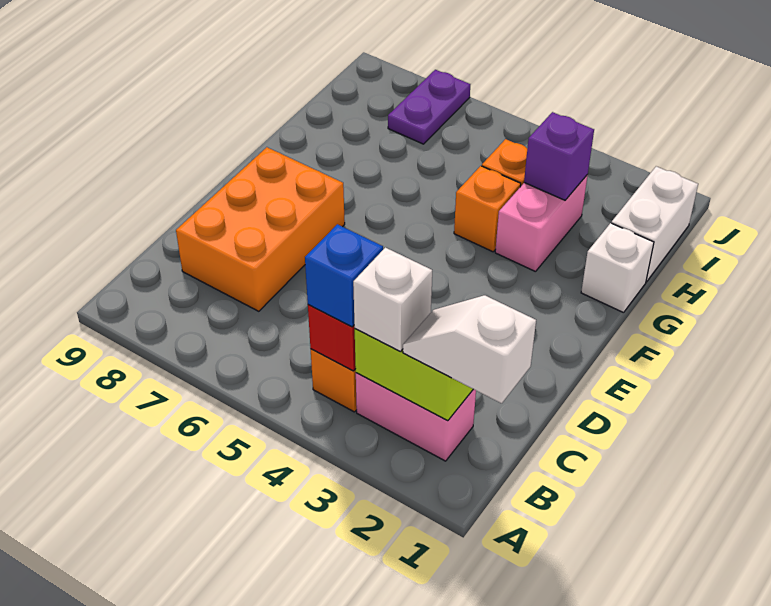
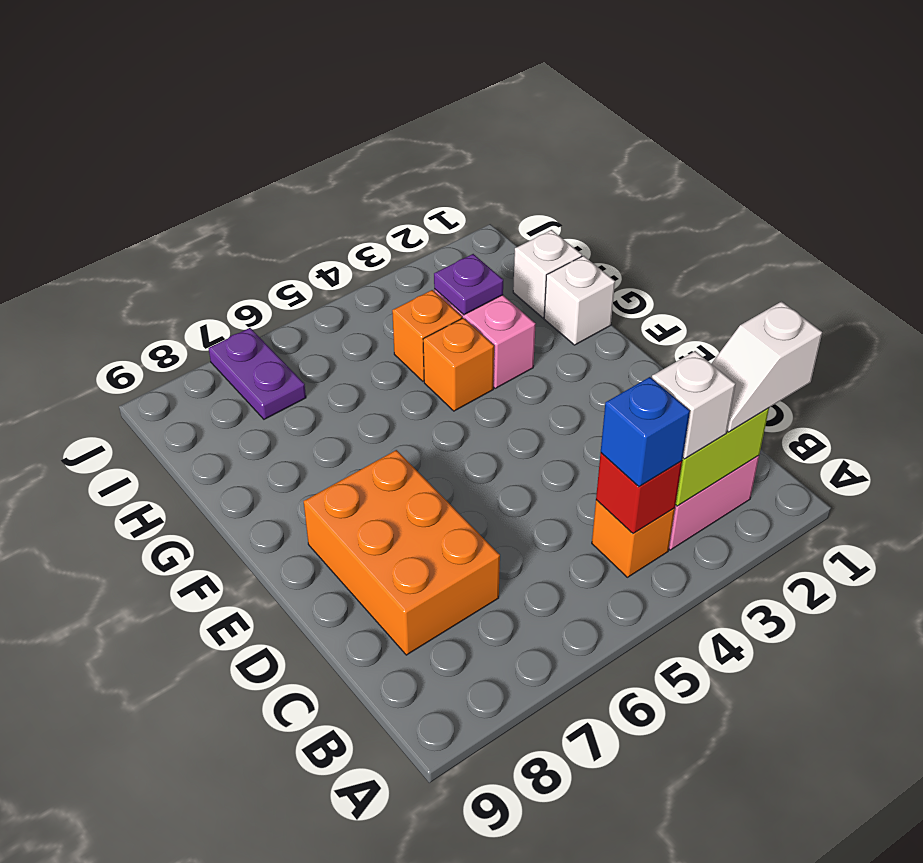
white 1x2 brick [611,166,698,282] -> white 1x1 brick [513,230,582,318]
purple 1x1 brick [524,112,594,200] -> purple 1x1 plate [434,254,503,315]

